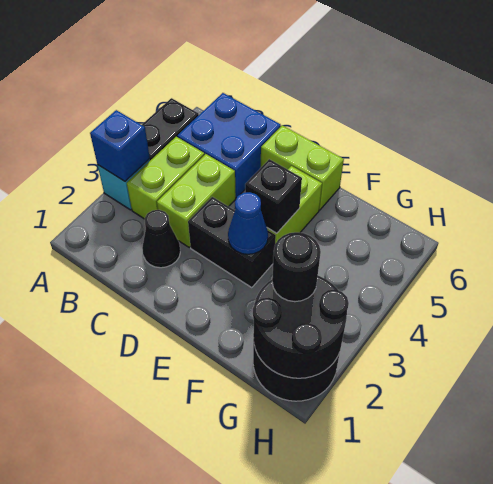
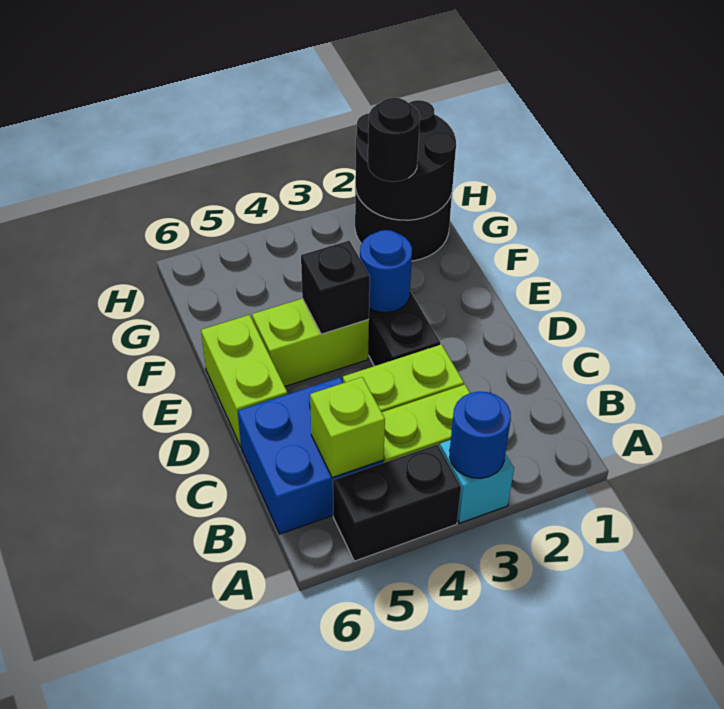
blue 1x1 brick [90,110,150,181] -> blue 1x1 round brick [450,392,511,478]
none -> lime 1x1 brick [310,377,385,477]
black 1x1 cone [142,210,180,268] -> none
blue 1x1 cone [228,192,268,254] -> blue 1x1 round brick [360,230,412,312]

